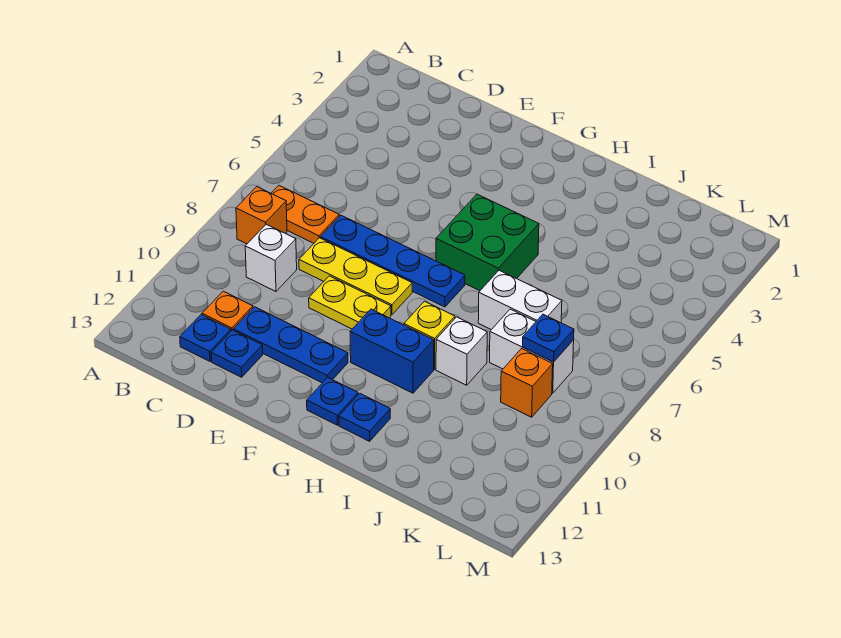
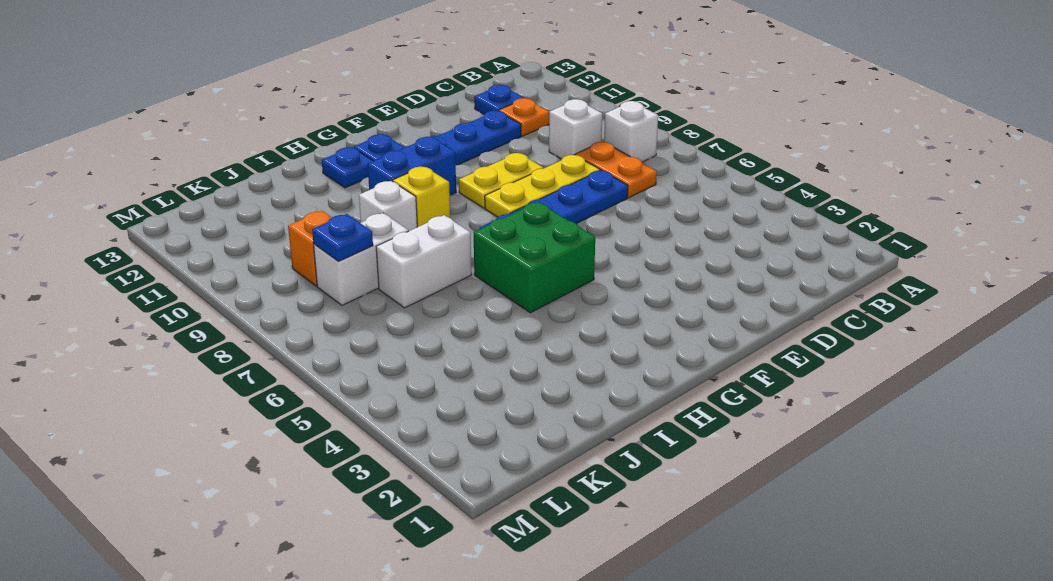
orange 1x2 plate [271,186,339,243] -> orange 1x2 plate turned to [575,142,657,198]
orange 1x1 brick [236,187,287,244] -> white 1x1 brick [604,101,658,162]
blue 1x1 plate [211,330,263,377] -> none

